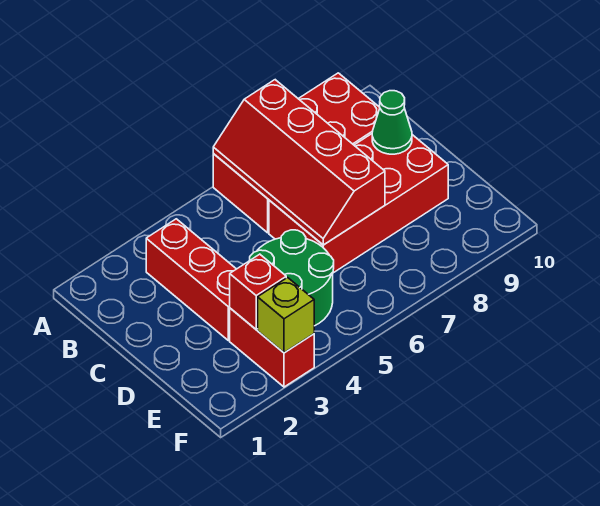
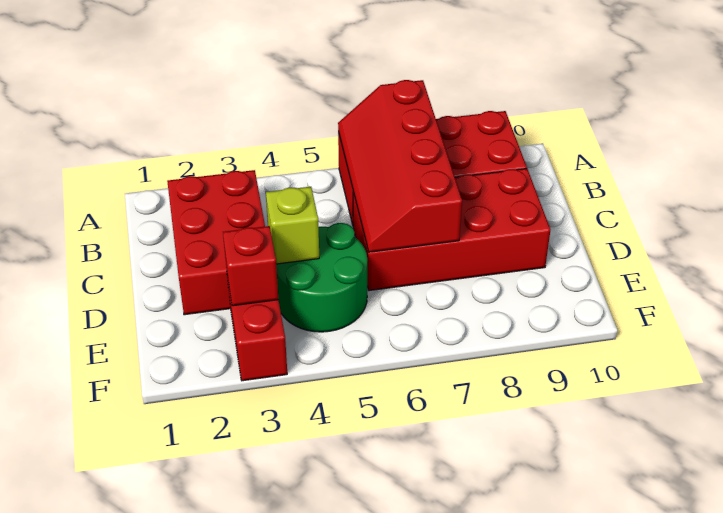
red 1x3 brick [146,219,236,340] -> red 2x3 brick [167,170,265,315]
green 1x1 cone [372,91,412,154] -> none
lime 1x1 brick [258,278,314,353] -> lime 1x1 brick moved to [266,187,319,264]

